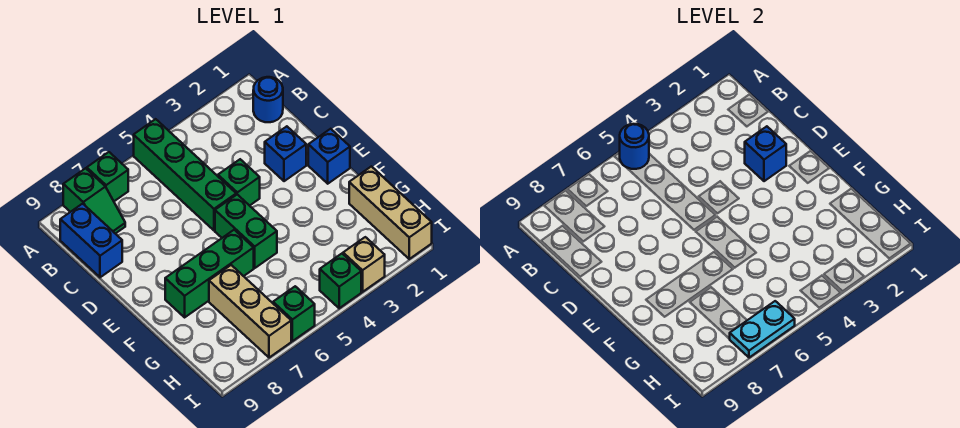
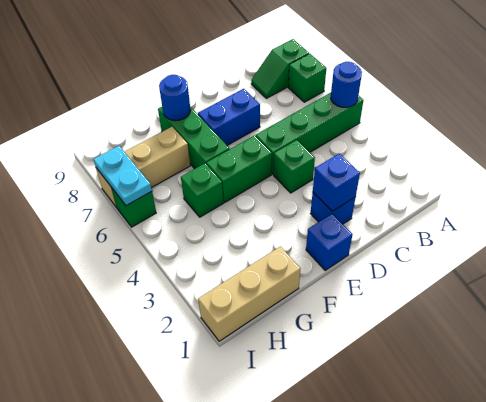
blue 1x1 round brick [253,77,283,122] -> blue 1x1 round brick moved to [159,75,190,121]
blue 1x2 brick [60,204,122,277] -> blue 1x2 brick moved to [198,89,260,145]
tan 1x1 brick [343,237,385,292] -> none
green 1x1 brick [320,254,361,308] -> green 1x1 brick moved to [181,163,223,217]

